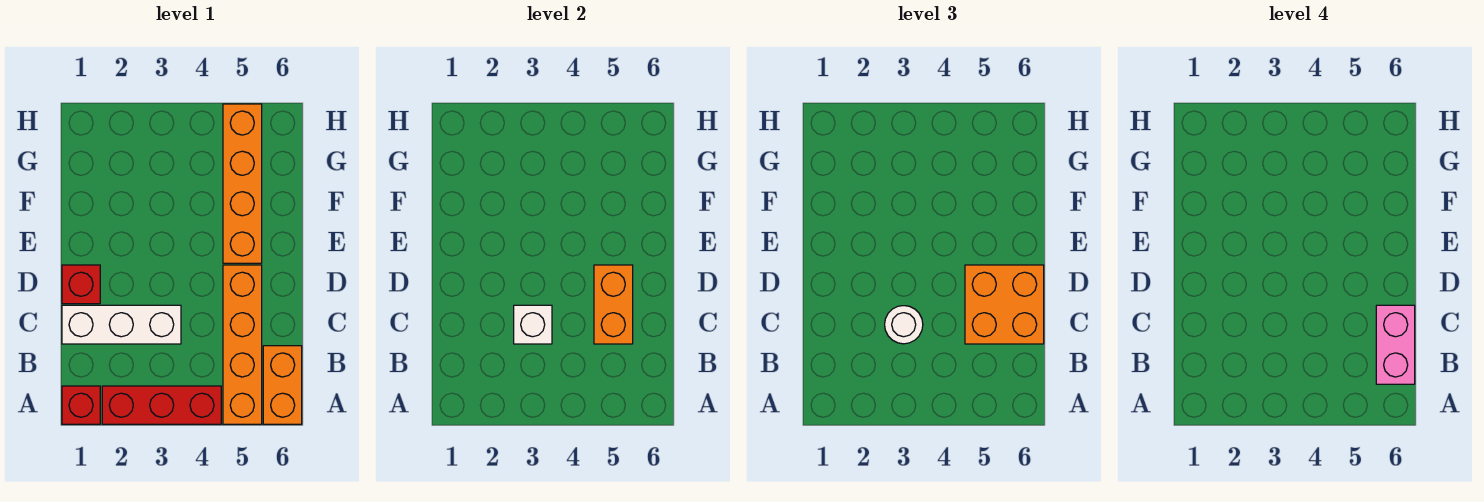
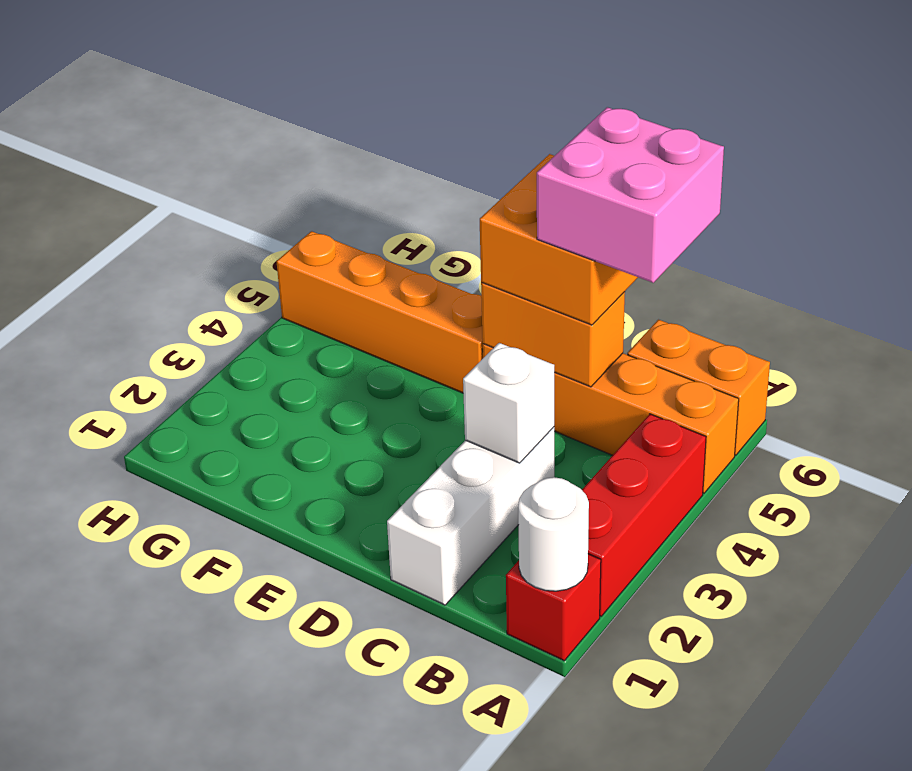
pink 1x2 brick [1376,305,1415,384] -> pink 2x2 brick [537,107,724,283]
white 1x1 round brick [885,306,923,344] -> white 1x1 round brick moved to [518,477,589,591]
red 1x1 brick [62,265,100,304] -> none

